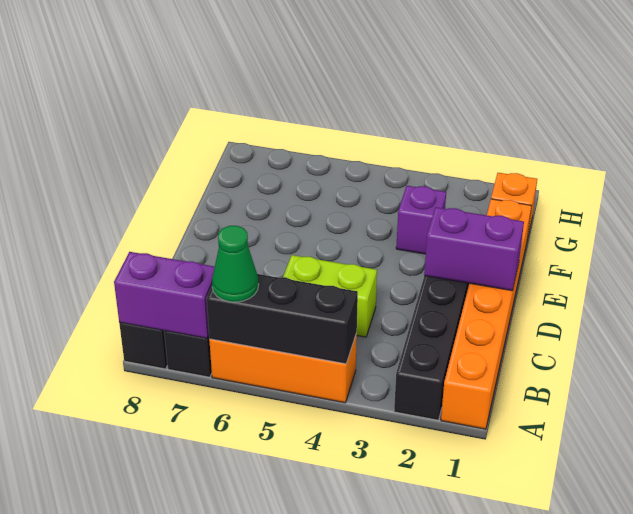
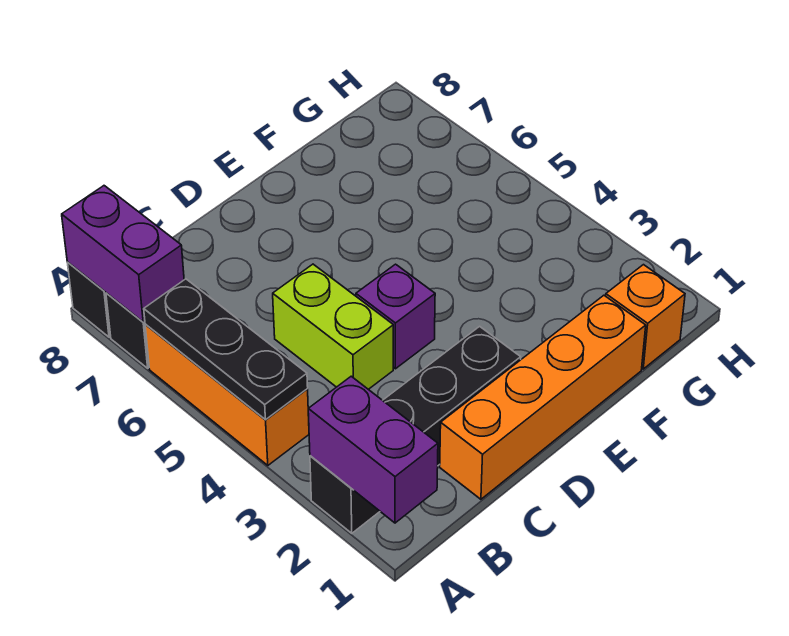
orange 1x6 brick [441,199,532,429] -> orange 1x4 brick [440,295,646,499]
black 1x3 brick [207,274,358,364] -> black 1x3 plate [144,279,308,420]
green 1x1 cone [212,226,259,302] -> none
purple 1x2 brick [424,207,524,291] -> purple 1x2 brick moved to [308,376,438,523]
purple 1x1 brick [396,186,446,254] -> purple 1x1 brick moved to [356,264,435,369]

